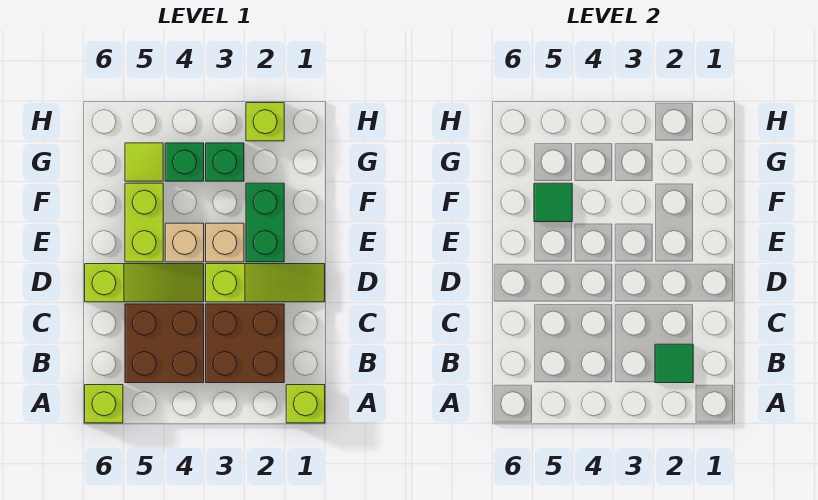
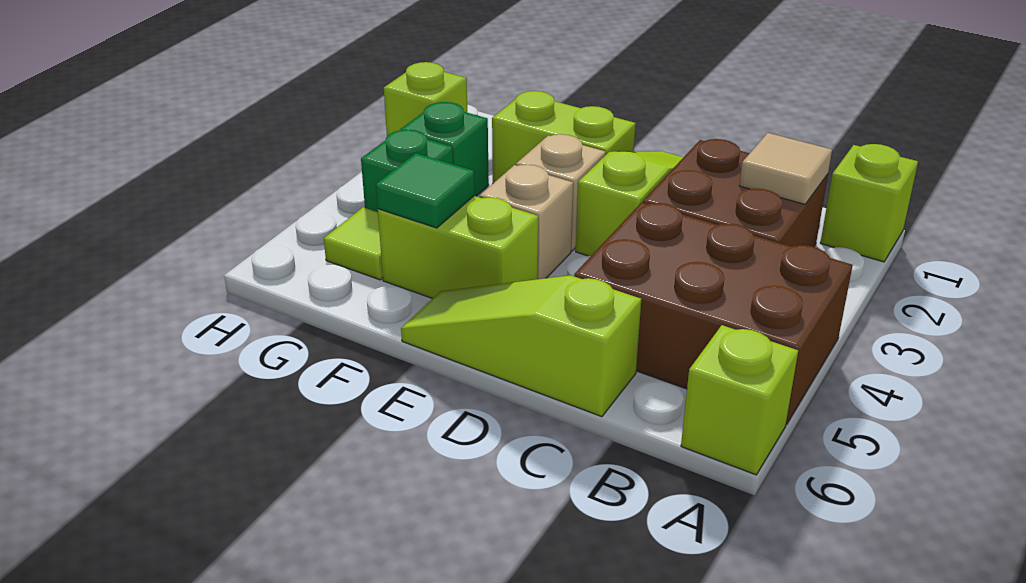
green 1x1 tile [655,344,693,383] -> tan 1x1 tile [739,133,832,204]
brown 2x2 brick [125,304,204,383] -> brown 2x3 brick [574,202,853,424]
lime 1x3 slope [85,264,204,302] -> lime 1x3 slope turned to [401,275,641,417]
green 1x2 brick [246,183,284,262] -> lime 1x2 brick [492,91,636,183]

